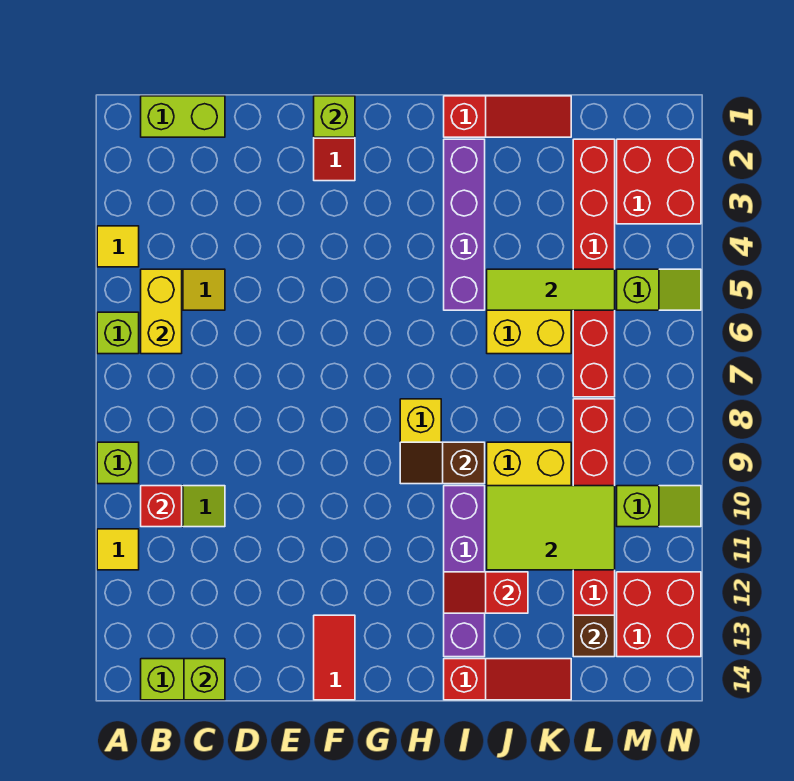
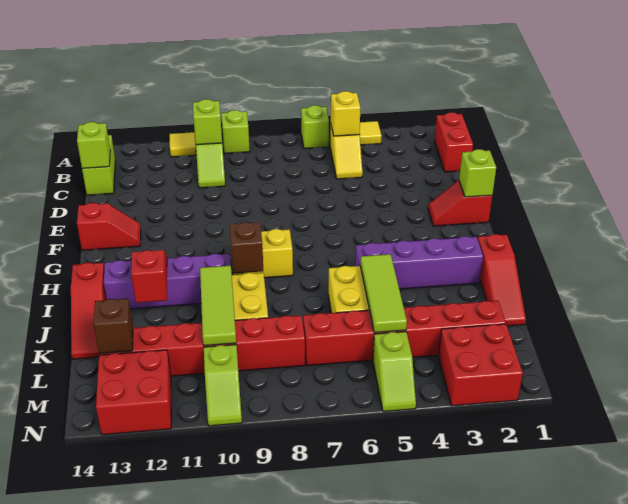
lime 1x2 brick [141,96,225,137] -> red 1x2 brick [435,112,473,172]
yellow 1x2 brick [141,269,182,354] -> yellow 1x1 brick [331,91,360,136]
red 1x1 brick [141,486,182,527] -> lime 1x1 brick [193,99,222,145]
red 1x2 tile [314,615,355,700] -> red 1x2 slope [77,203,141,250]
lime 2x3 tile [487,486,615,570] -> lime 1x3 tile [200,266,236,346]

